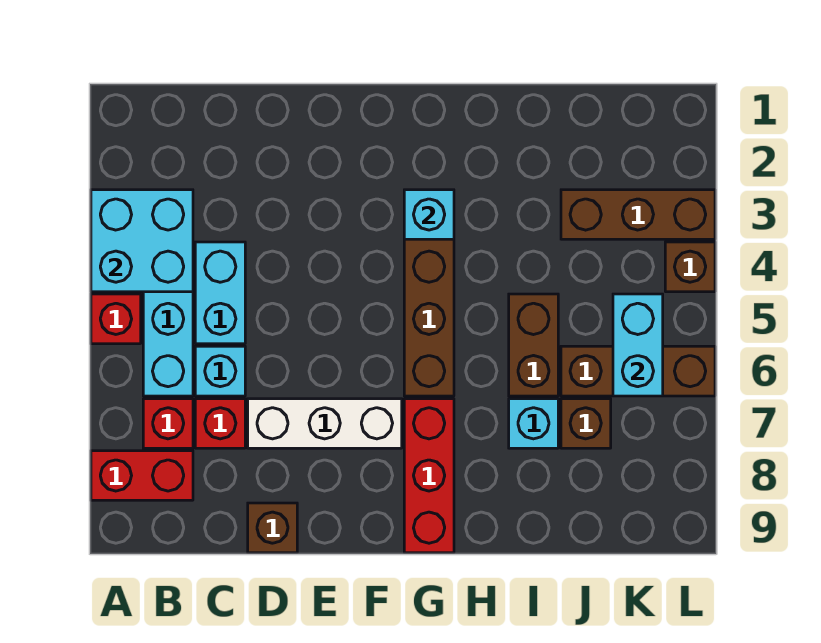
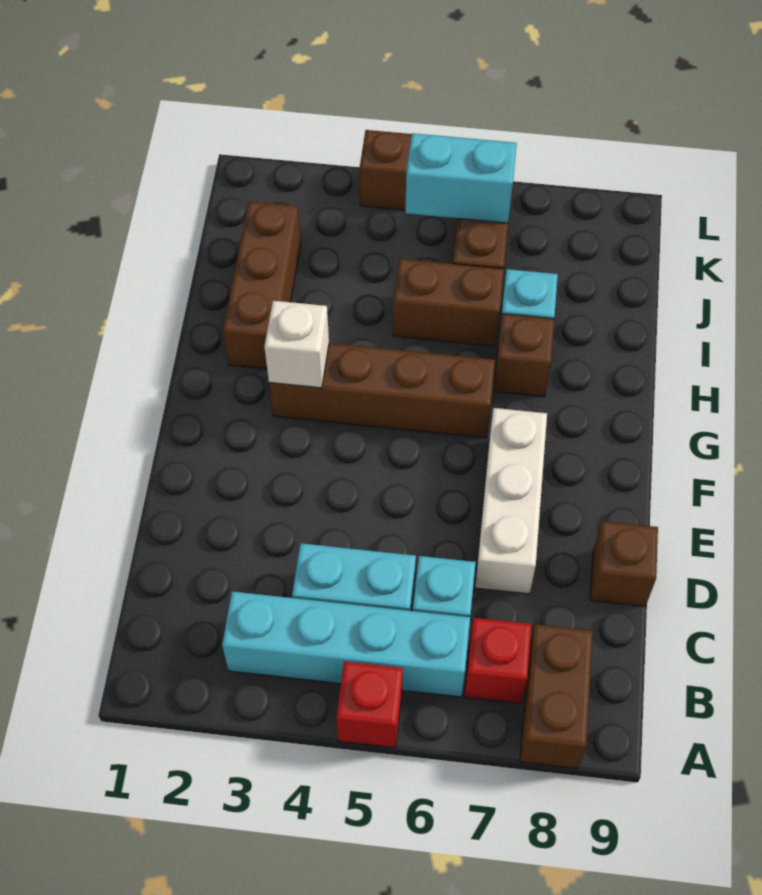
cyan 2x2 brick [91,190,193,292] -> none
red 1x2 brick [91,451,193,500] -> brown 1x2 brick [520,624,593,769]
red 1x1 brick [195,399,245,448] -> none
cyan 1x1 brick [404,190,454,239] -> white 1x1 brick [264,301,329,388]
red 1x3 brick [404,399,454,553] -> none
brown 1x3 brick [561,190,715,239] -> brown 1x3 brick moved to [223,201,301,369]
brown 1x1 brick [561,399,611,448] -> brown 1x1 brick moved to [494,314,554,397]

